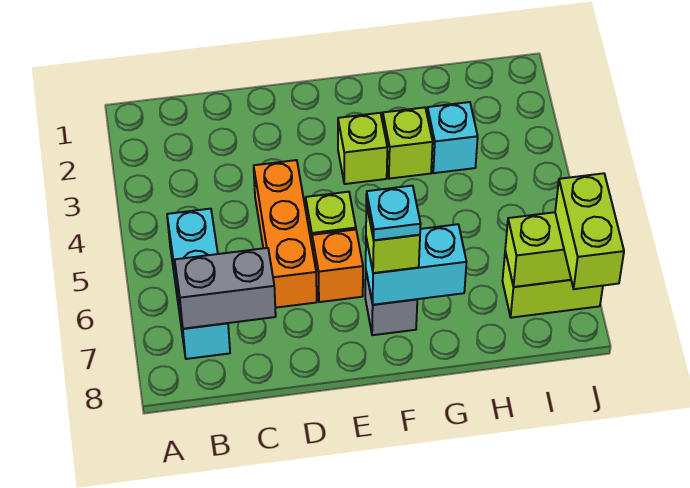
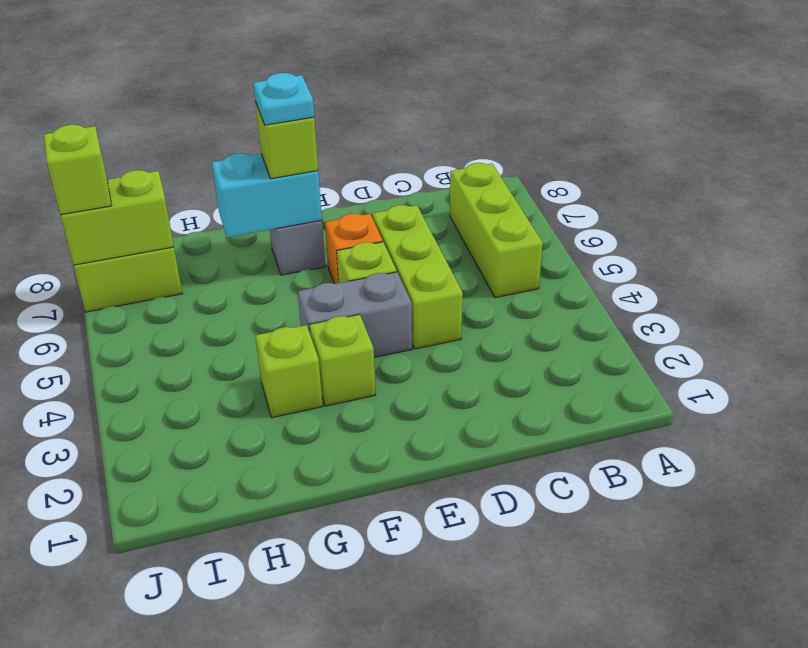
cyan 1x3 brick [167,209,230,359] -> lime 1x3 brick [450,163,543,298]
grey 1x2 brick [175,248,276,329] -> grey 1x2 brick moved to [298,272,412,357]
orange 1x3 brick [254,160,317,308] -> lime 1x3 brick [373,205,463,349]
cyan 1x1 brick [427,102,478,173] -> none
lime 1x2 brick [555,173,624,289] -> lime 1x1 brick [44,125,112,215]

